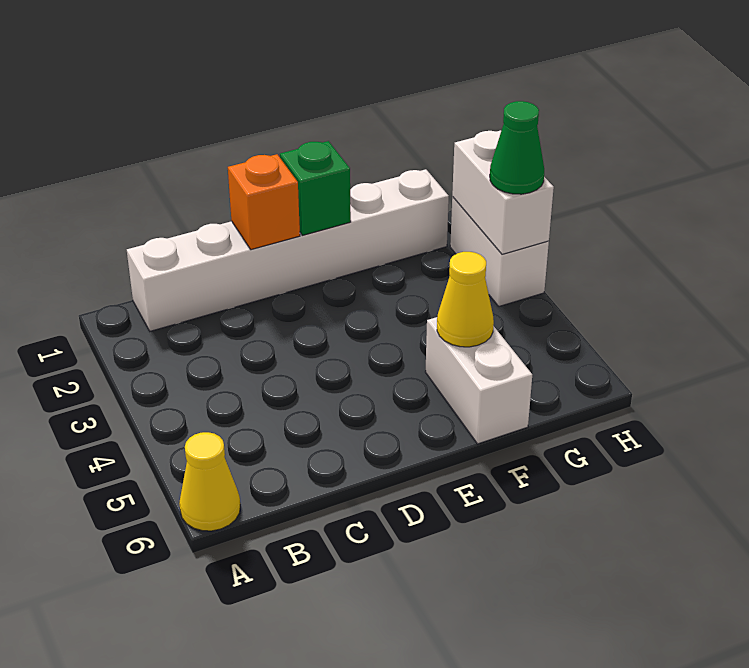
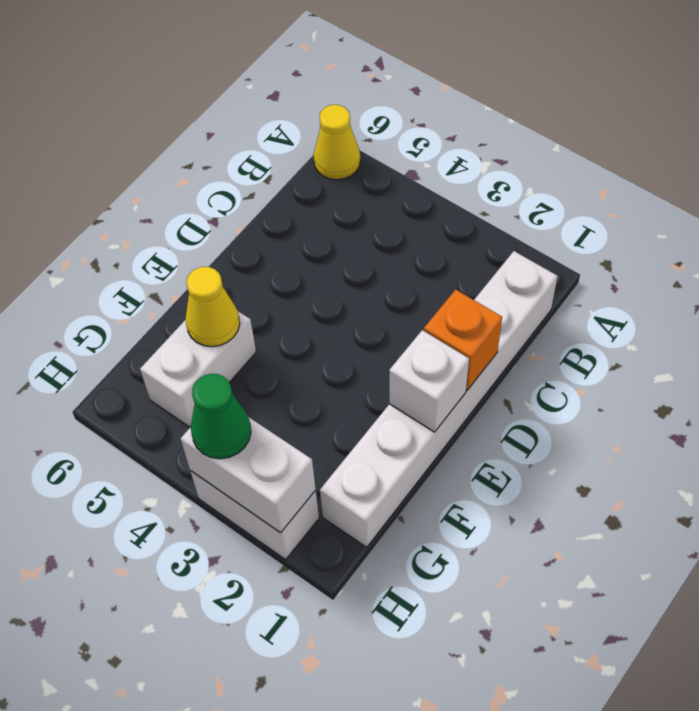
green 1x1 brick [280,141,351,235] -> white 1x1 brick [389,330,469,432]
white 1x2 brick [426,317,532,444] -> white 1x2 brick turned to [140,311,256,427]

